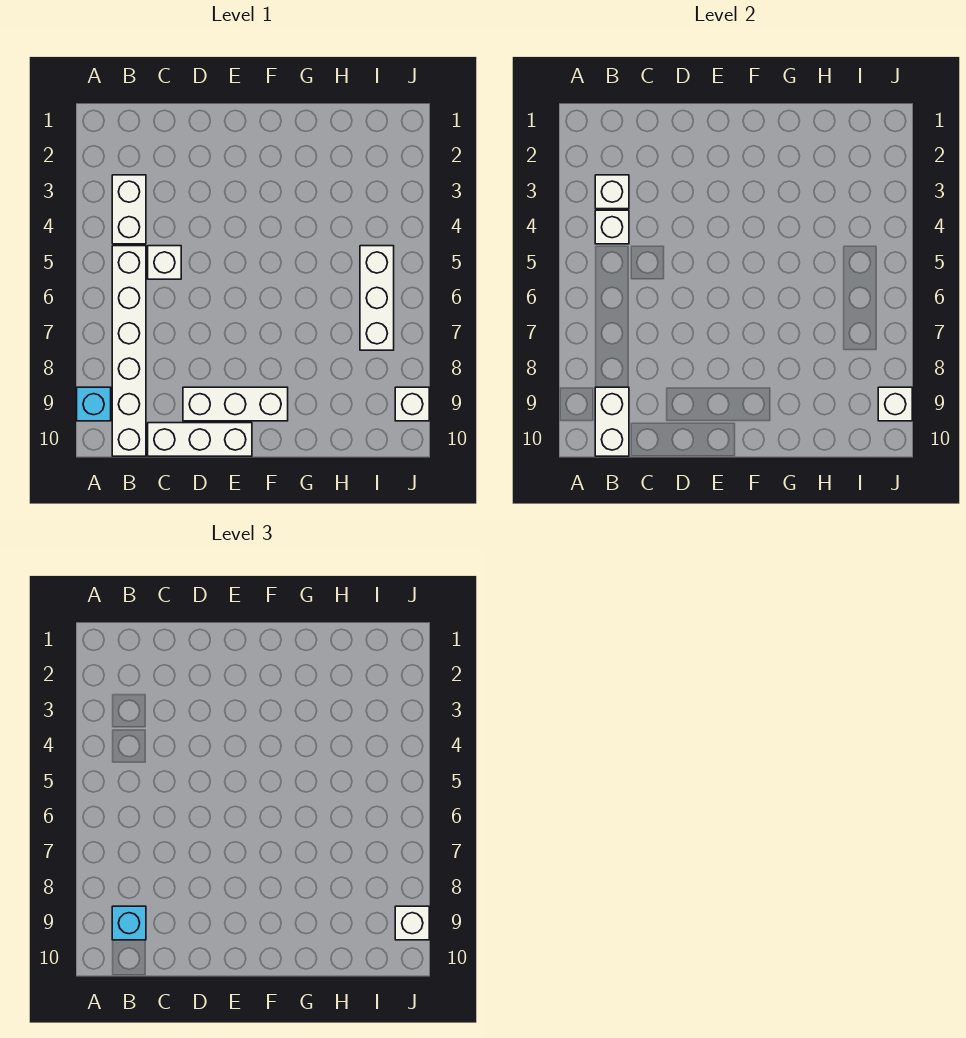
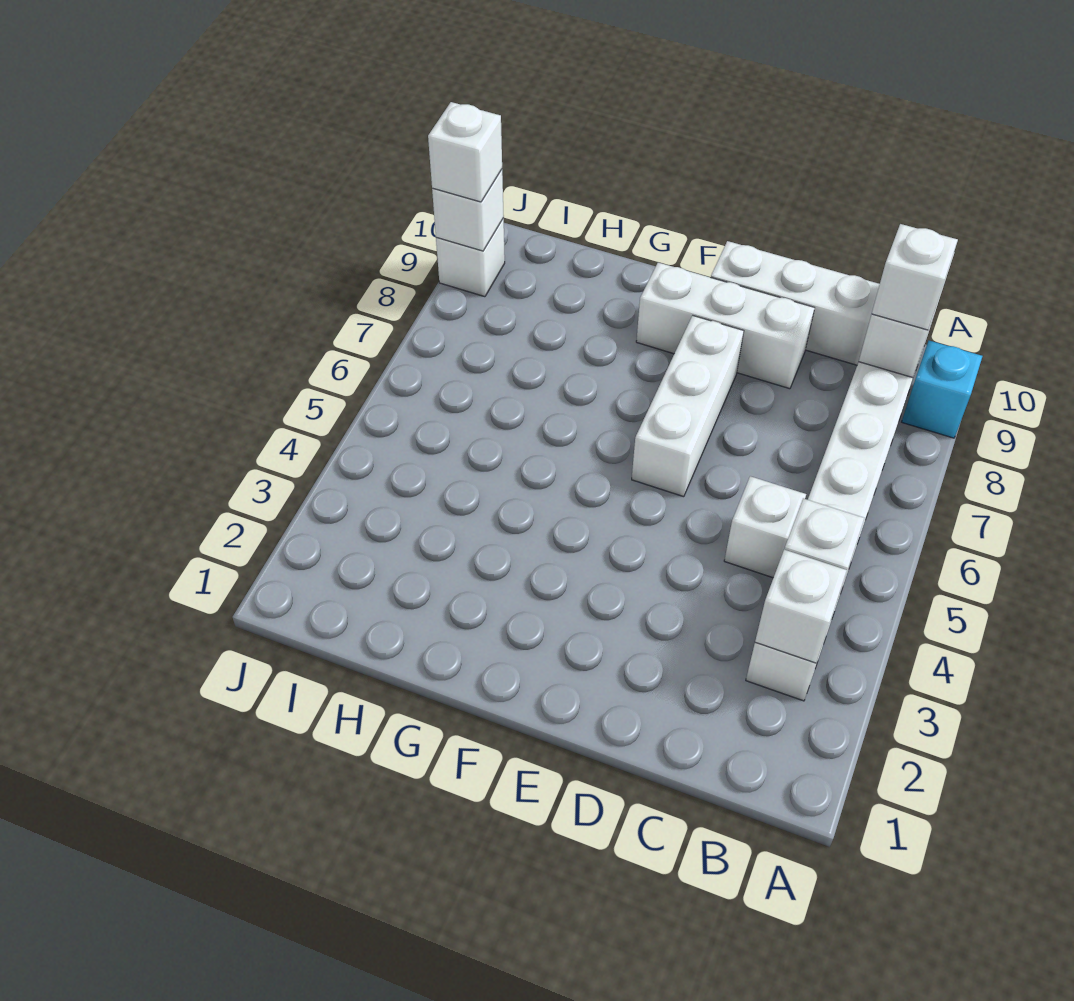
cyan 1x1 brick [112,906,146,940] -> white 1x1 brick [872,224,958,330]
white 1x3 brick [360,246,394,350] -> white 1x3 brick moved to [632,315,744,497]

